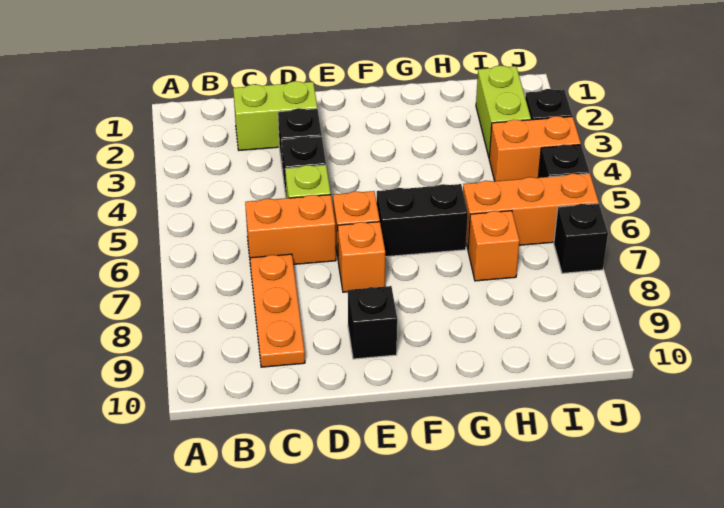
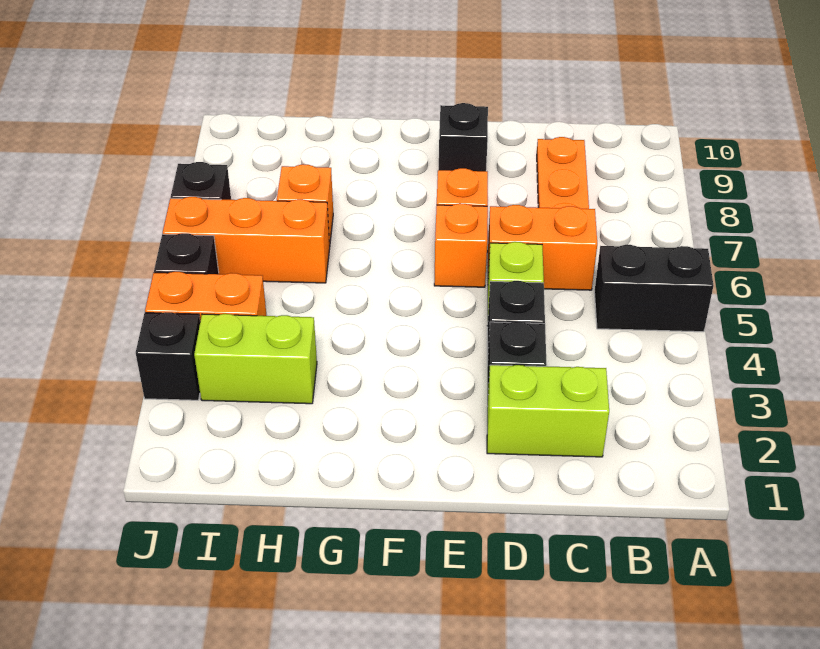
black 1x2 brick [377,184,468,257] -> black 1x2 brick moved to [594,245,713,332]
lime 1x2 brick [476,66,531,157] -> lime 1x2 brick turned to [194,314,317,404]

